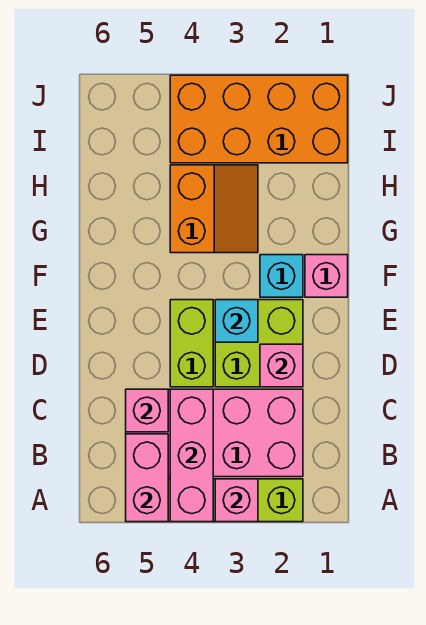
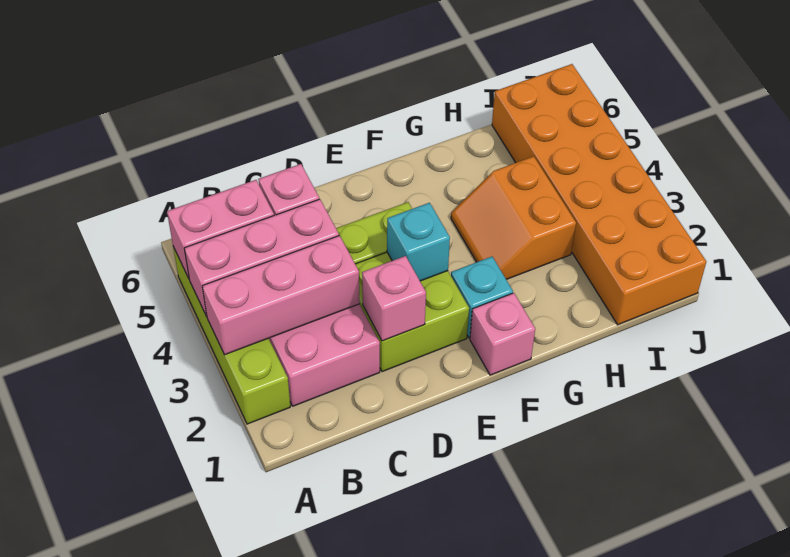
pink 1x1 brick [215,479,258,522] -> pink 1x3 brick [202,236,360,355]
orange 2x2 slope [170,165,258,253] -> orange 2x2 slope turned to [451,156,576,279]
orange 2x4 brick [170,75,348,163] -> orange 2x6 brick [492,64,706,325]

